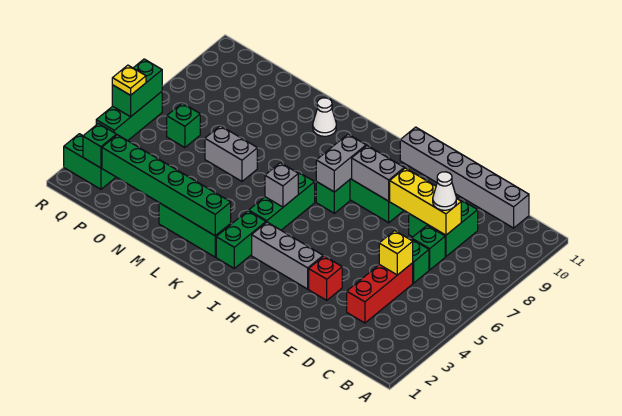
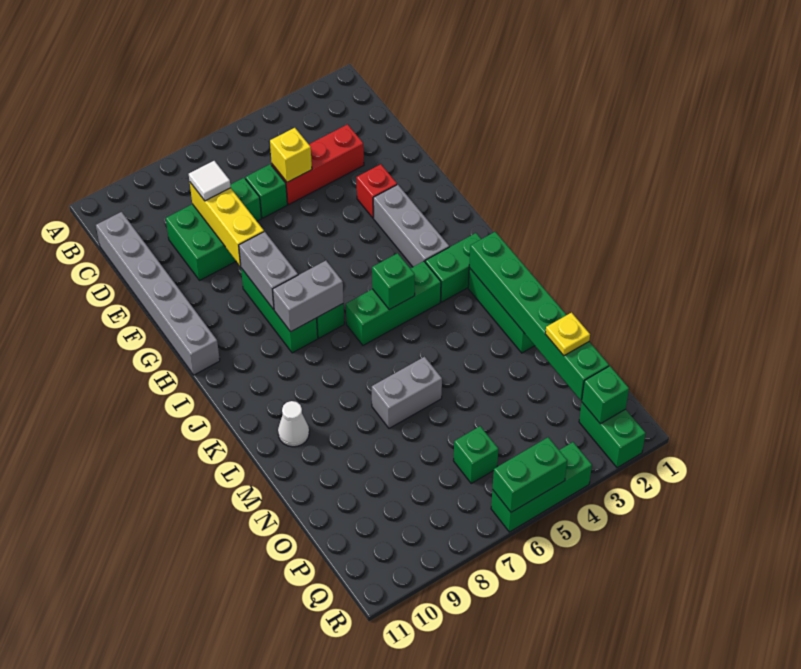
white 1x1 cone [433,172,456,210] -> white 1x1 tile [189,161,231,201]
grey 1x1 brick [265,163,298,207] -> green 1x1 brick [372,253,415,310]
grey 1x2 brick [205,126,257,181] -> grey 1x2 brick turned to [372,357,442,428]
yellow 1x1 plate [112,65,146,95] -> yellow 1x1 plate moved to [545,313,590,356]

